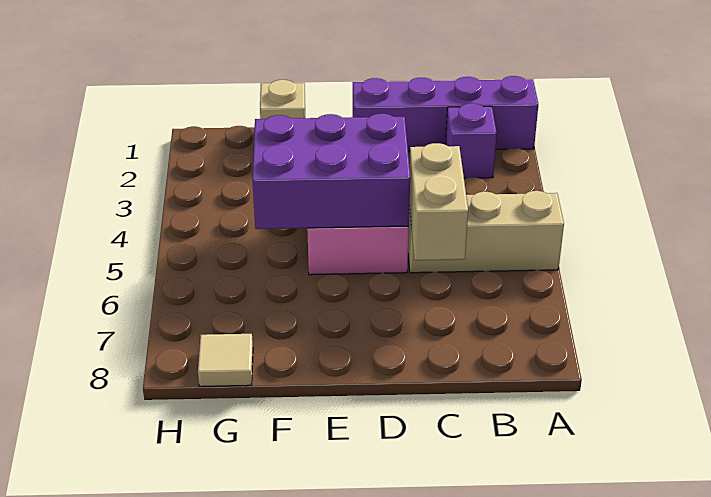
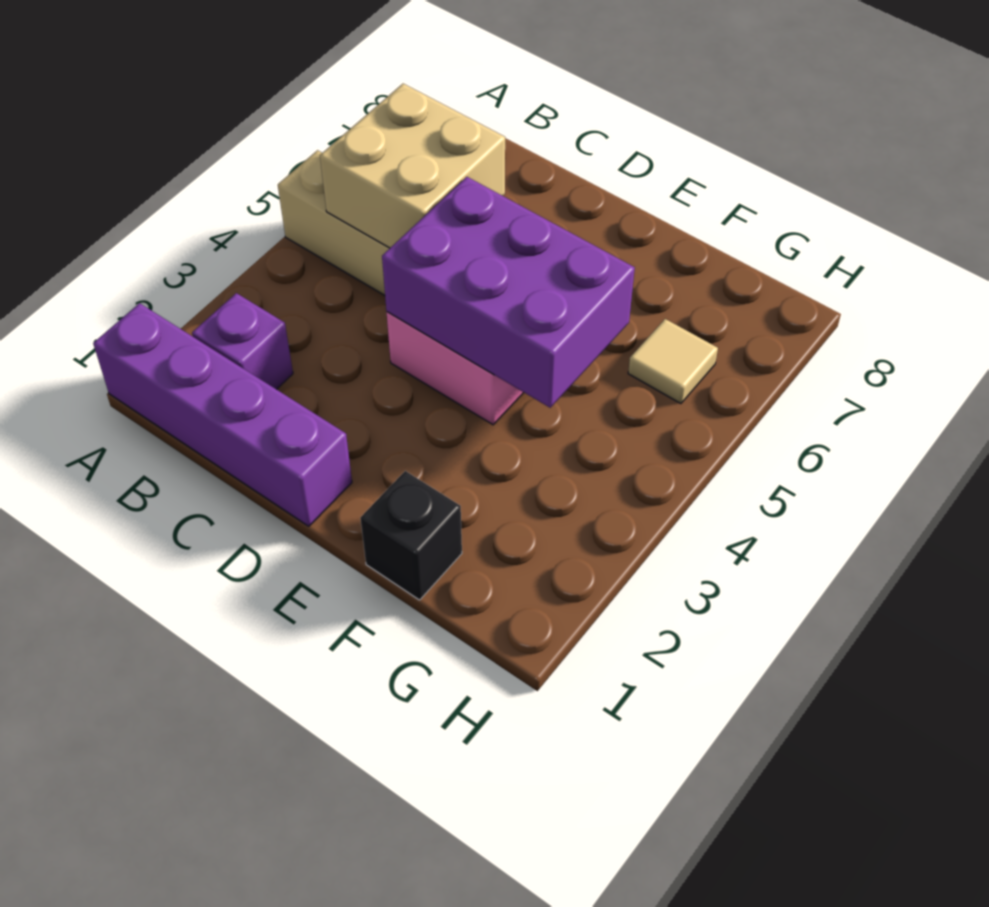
tan 1x2 brick [409,143,468,260] -> tan 2x2 brick [320,84,505,248]
tan 1x1 brick [260,80,305,119] -> black 1x1 brick [360,471,462,600]
tan 1x1 tile [198,334,253,386] -> tan 1x1 tile moved to [628,319,718,404]

